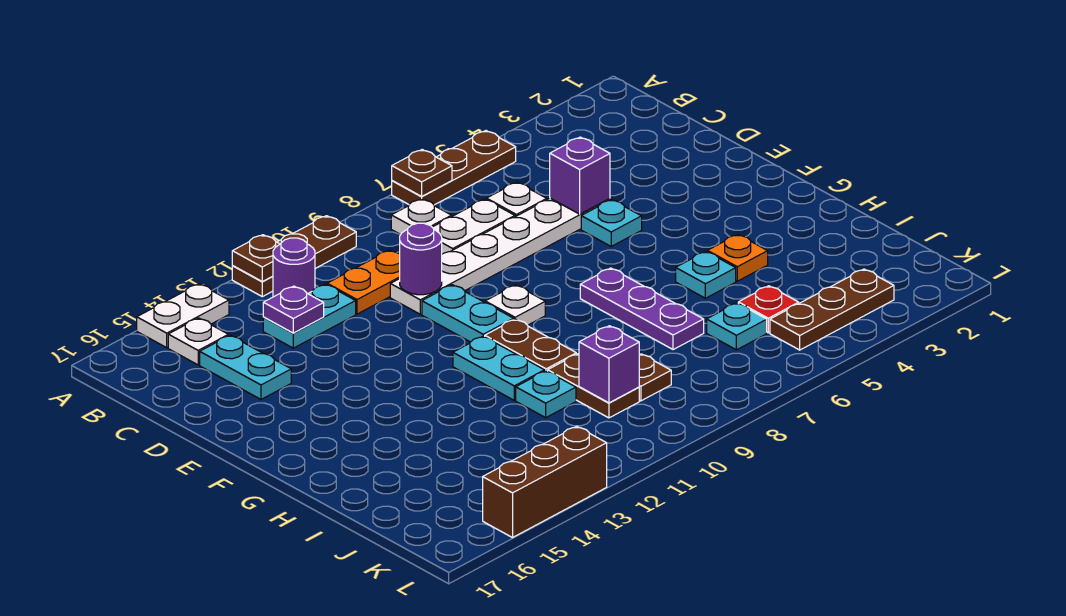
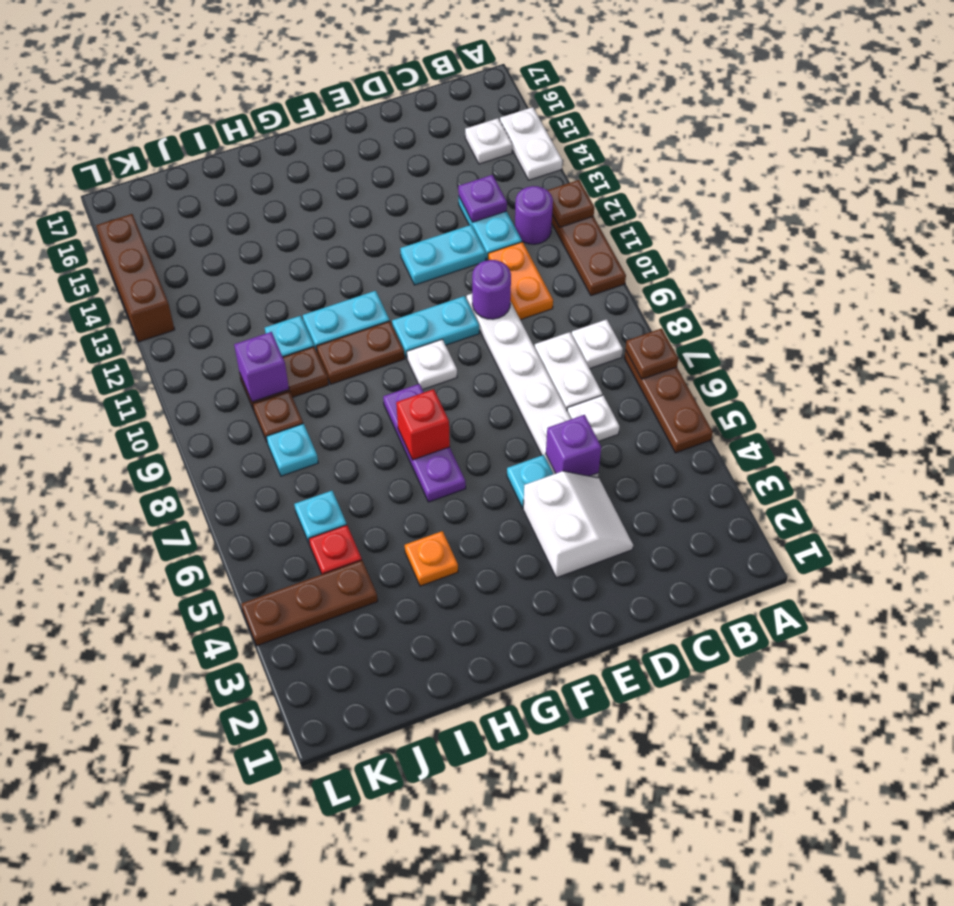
cyan 1x2 plate [200,335,291,399] -> cyan 1x2 plate moved to [400,225,486,285]
none -> white 2x2 slope [523,471,633,578]
purple 1x3 plate [580,268,704,350] -> purple 1x3 plate turned to [383,384,466,502]
none -> red 1x1 brick [396,389,450,460]
cyan 1x1 plate [676,251,736,298] -> cyan 1x1 plate moved to [267,424,318,476]
brown 1x3 plate [770,269,894,350] -> brown 1x3 plate turned to [241,560,378,646]

